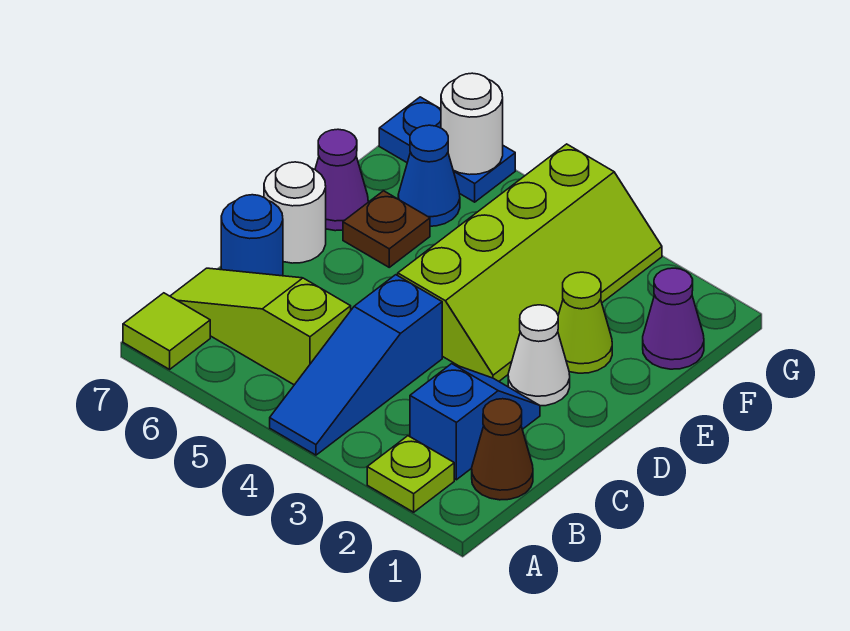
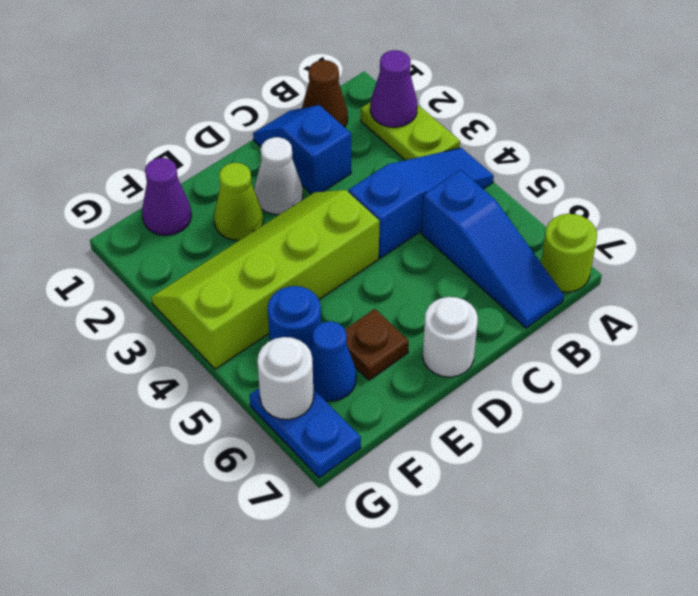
lime 1x1 plate [367,436,454,512] -> lime 1x2 plate [361,102,460,160]
lime 1x1 tile [123,293,210,369] -> lime 1x1 round brick [541,214,597,292]
blue 1x2 slope [410,364,540,480] -> blue 1x2 slope turned to [253,105,351,194]
lime 1x3 slope [170,268,351,385] -> blue 1x3 slope [421,170,564,328]
blue 1x1 round brick [221,195,283,276] -> blue 1x1 round brick moved to [268,286,321,351]
purple 1x1 cone [315,129,368,231] -> purple 1x1 cone moved to [370,50,417,127]

